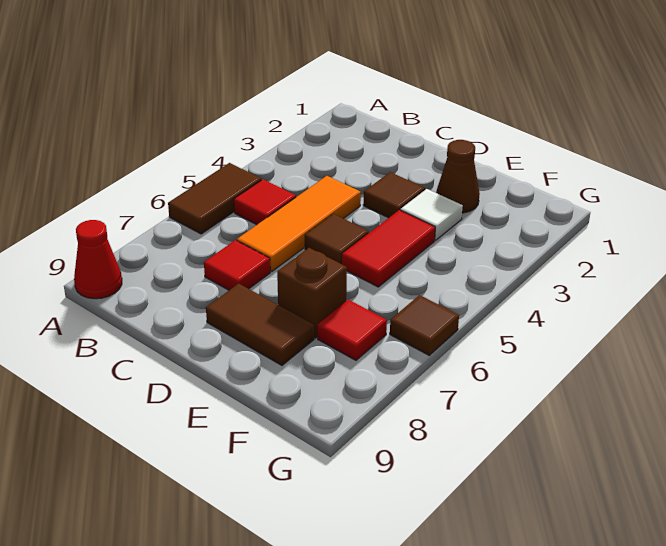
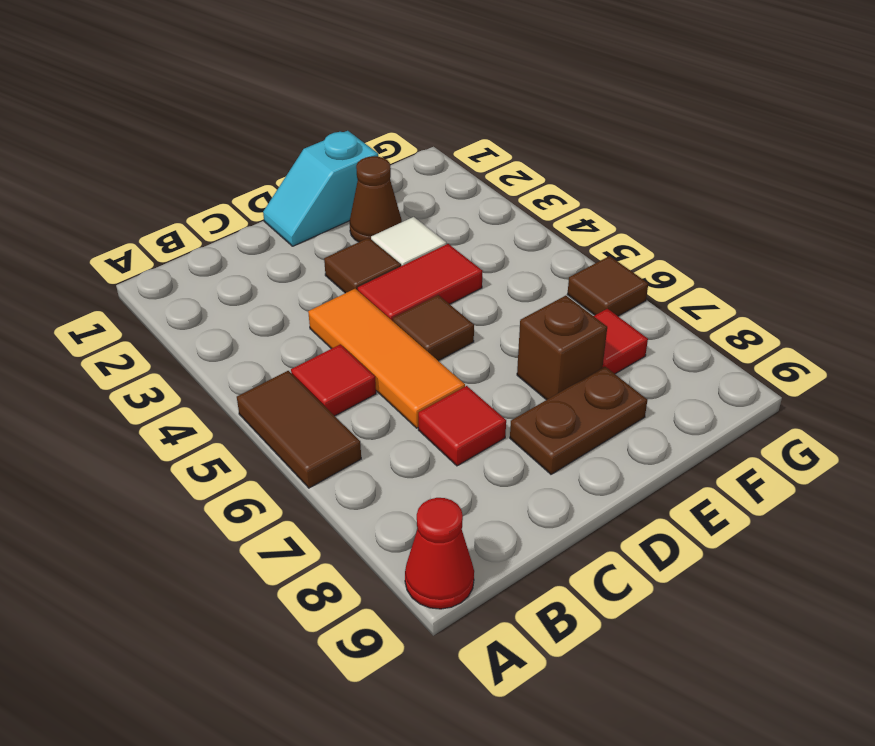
none -> cyan 1x2 slope [263,131,378,246]
brown 1x2 tile [206,283,314,365] -> brown 1x2 plate [510,367,647,474]
red 1x2 tile [342,210,435,287] -> red 1x2 tile turned to [358,244,482,321]

